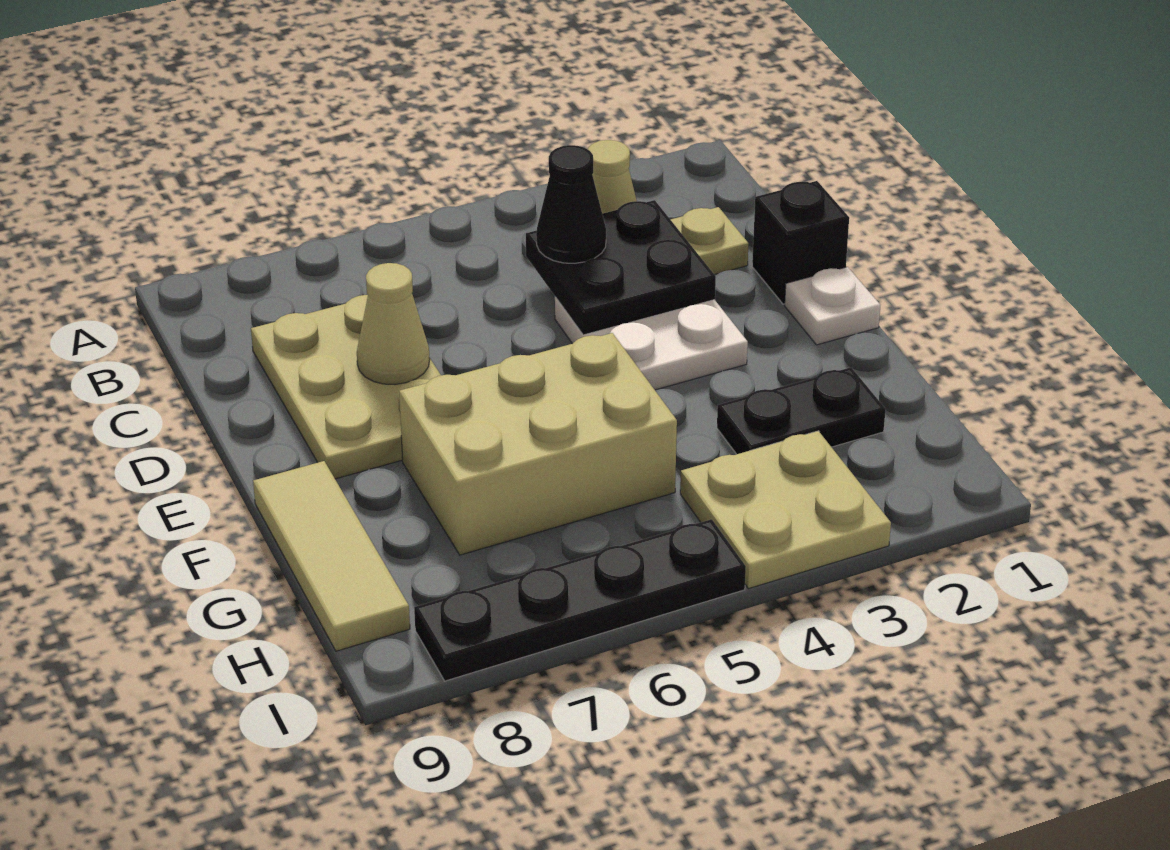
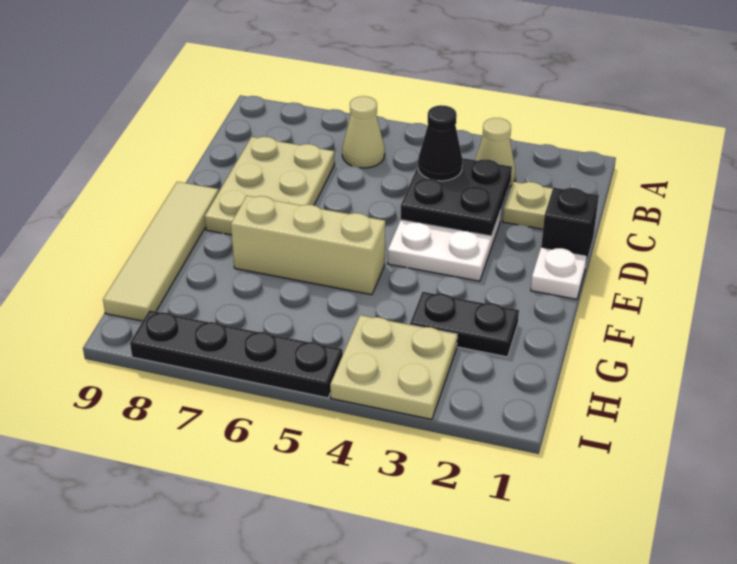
tan 1x1 cone [357,263,430,385] -> tan 1x1 cone moved to [342,96,385,168]
tan 2x3 brick [399,333,677,555] -> tan 1x3 brick [231,196,385,295]
tan 1x3 tile [253,461,410,651] -> tan 1x4 tile [103,182,219,321]

